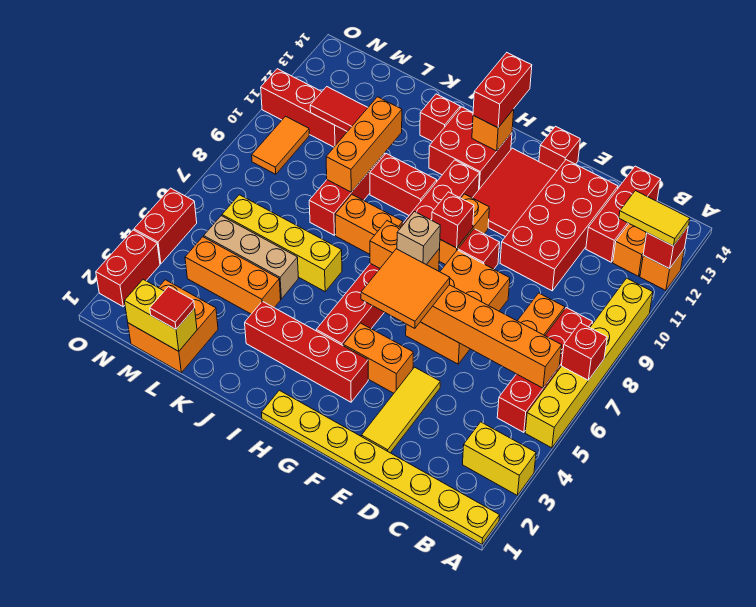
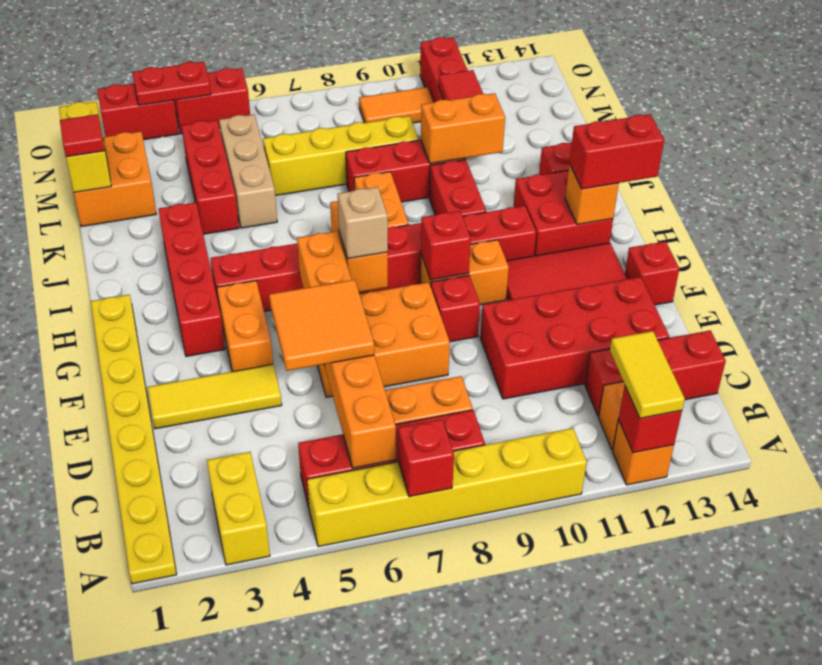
orange 2x2 tile [361,249,450,328] -> orange 2x2 tile moved to [269,280,374,371]
yellow 1x4 brick [222,195,342,291] -> yellow 1x4 brick turned to [263,116,419,196]
orange 1x3 brick [185,237,281,314] -> red 1x3 brick [182,120,239,234]
orange 1x3 brick [326,97,402,192] -> orange 1x2 brick [421,93,505,164]
none -> red 1x2 plate [132,62,211,105]

